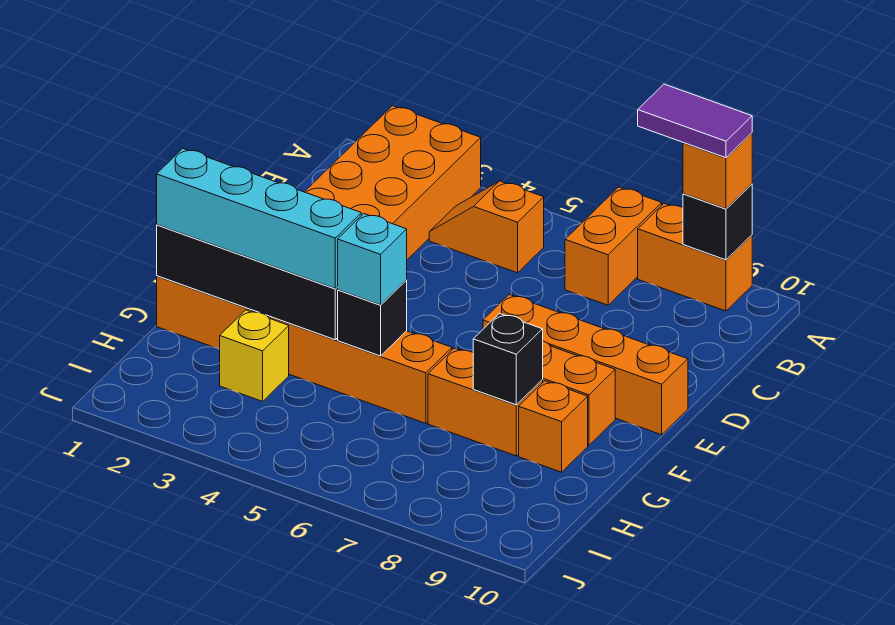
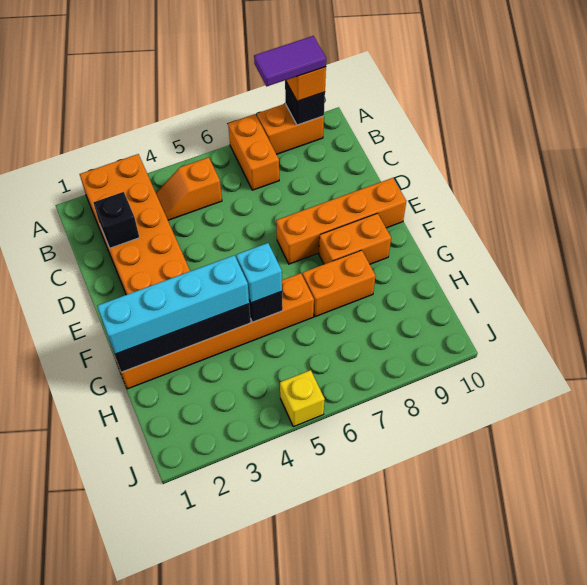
black 1x1 brick [473,313,543,405] -> black 1x1 brick moved to [93,192,139,248]
orange 1x1 brick [519,381,588,472] -> none
yellow 1x1 brick [220,310,289,401] -> yellow 1x1 brick moved to [280,370,325,427]

